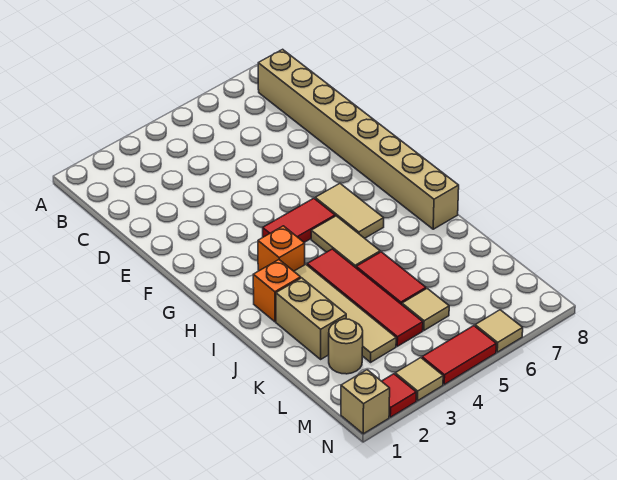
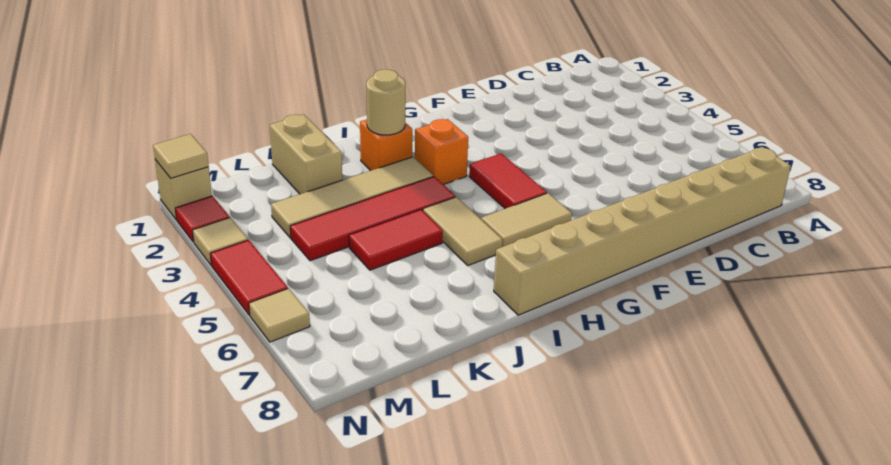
tan 1x2 tile [311,216,380,268] -> tan 1x2 tile turned to [423,197,503,265]
tan 1x2 brick [276,278,346,359] -> tan 1x2 brick turned to [270,114,342,194]
tan 1x1 round brick [329,319,363,374] -> tan 1x1 round brick moved to [366,69,405,135]
tan 1x1 tile [402,288,449,330] -> tan 1x1 tile moved to [153,134,209,178]

